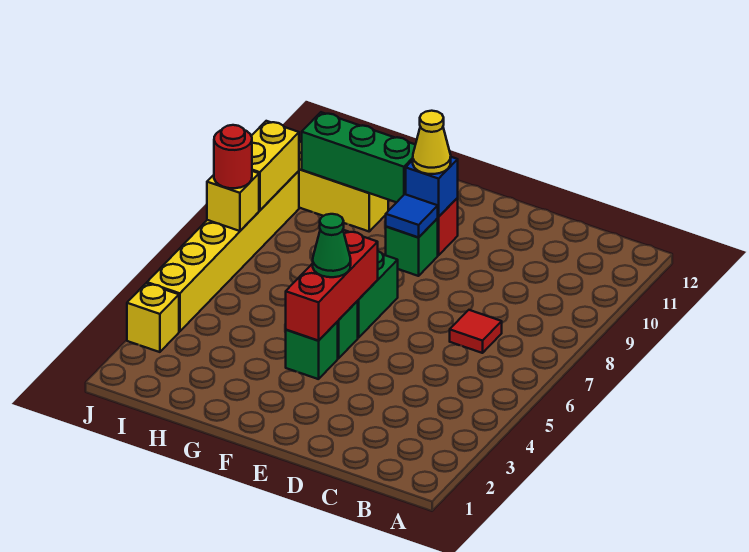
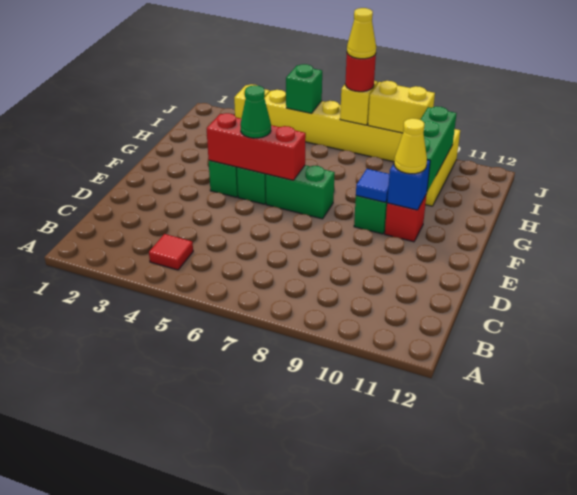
red 1x1 tile [450,310,502,353] -> red 1x1 tile moved to [149,234,193,270]
none -> green 1x1 brick [286,64,322,114]
none -> yellow 1x1 cone [347,8,376,59]

